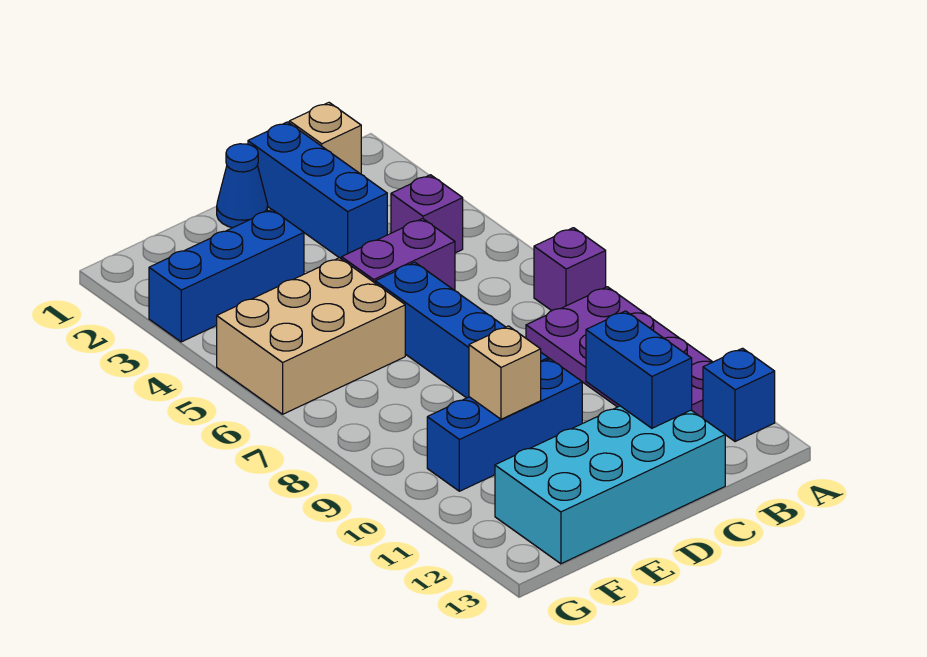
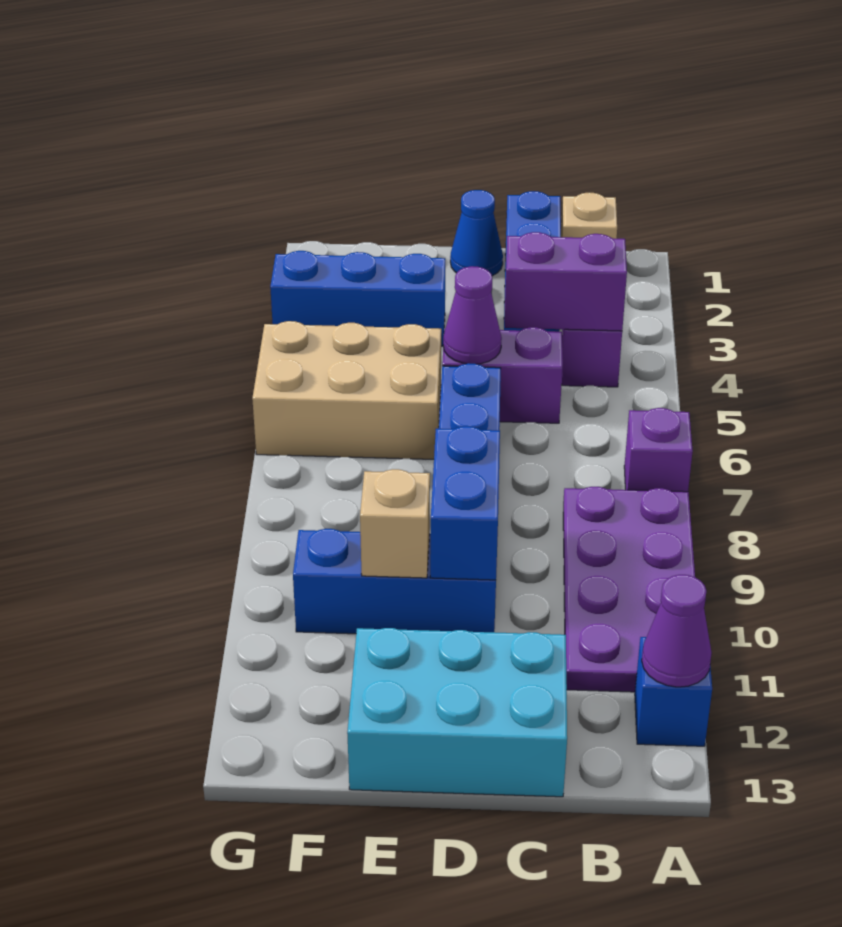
none -> purple 1x1 cone [642,575,712,687]
none -> purple 1x2 brick [505,232,627,331]
blue 1x2 brick [586,311,692,428] -> blue 1x2 brick moved to [430,426,500,580]
cyan 2x4 brick [495,406,725,564] -> cyan 2x3 brick [347,628,567,797]
none -> purple 1x1 cone [443,266,502,364]

